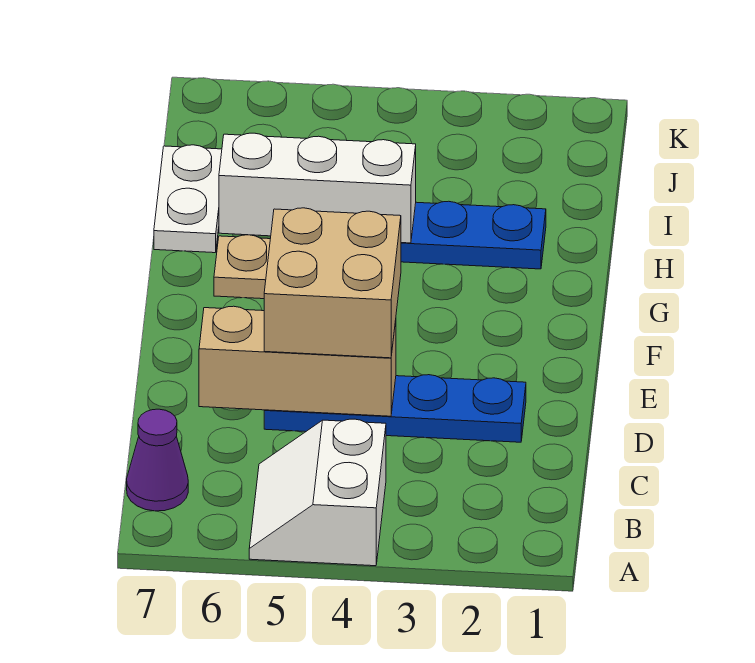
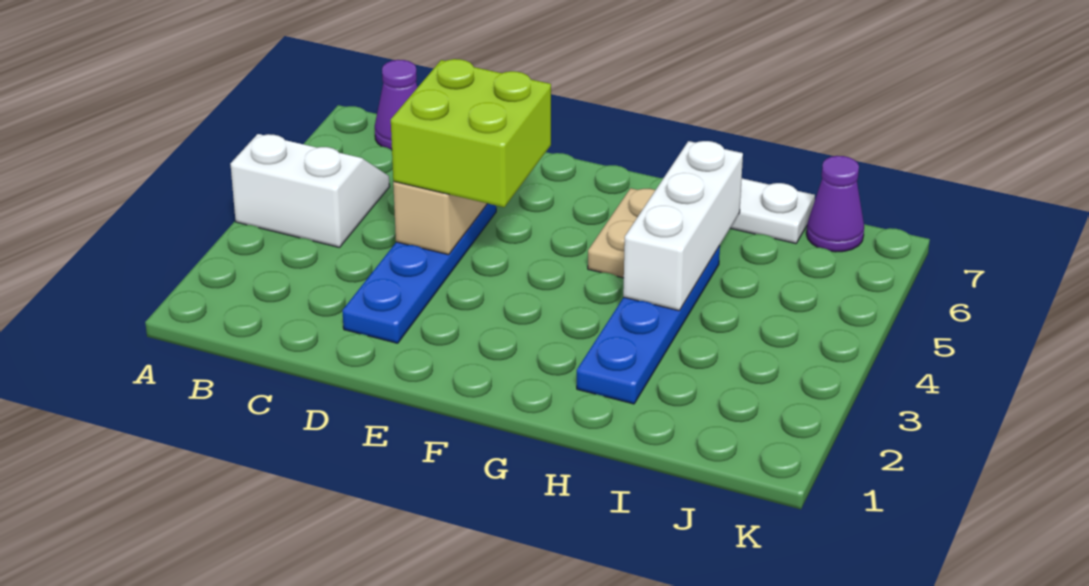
tan 2x2 brick [264,208,401,358] -> lime 2x2 brick [391,59,551,207]
none -> purple 1x1 cone [806,156,864,252]

